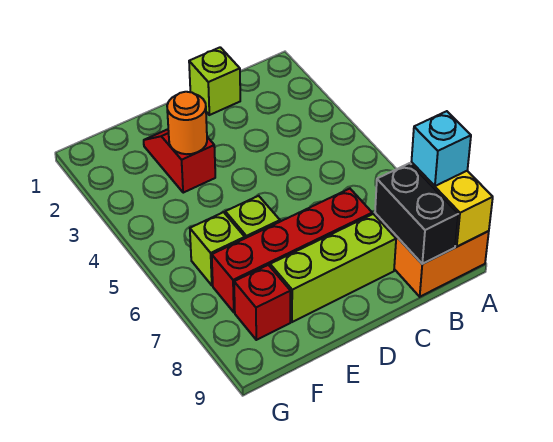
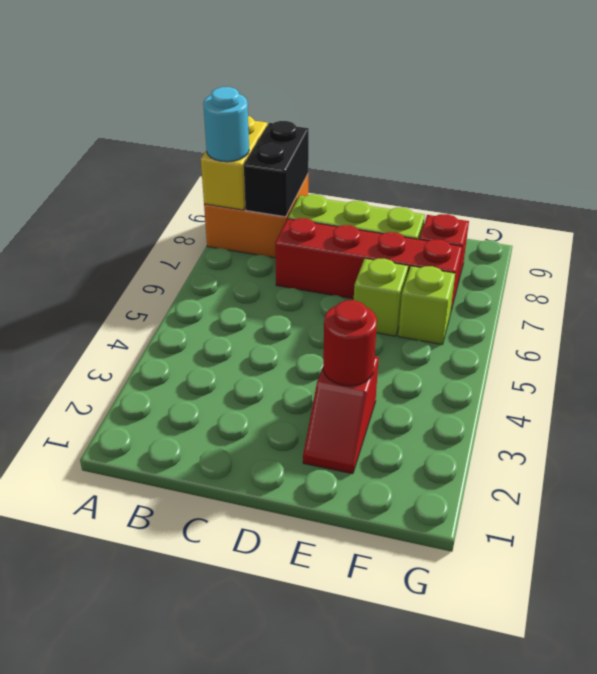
cyan 1x1 brick [411,111,471,186] -> cyan 1x1 round brick [203,87,249,162]
lime 1x1 brick [189,47,240,115] -> none
orange 1x1 round brick [167,92,207,154] -> red 1x1 round brick [323,300,377,386]

